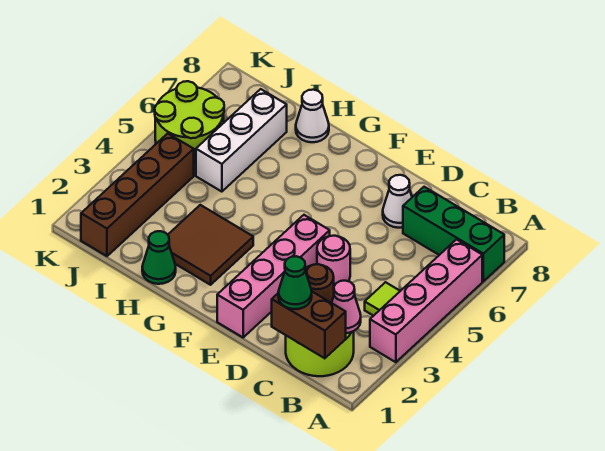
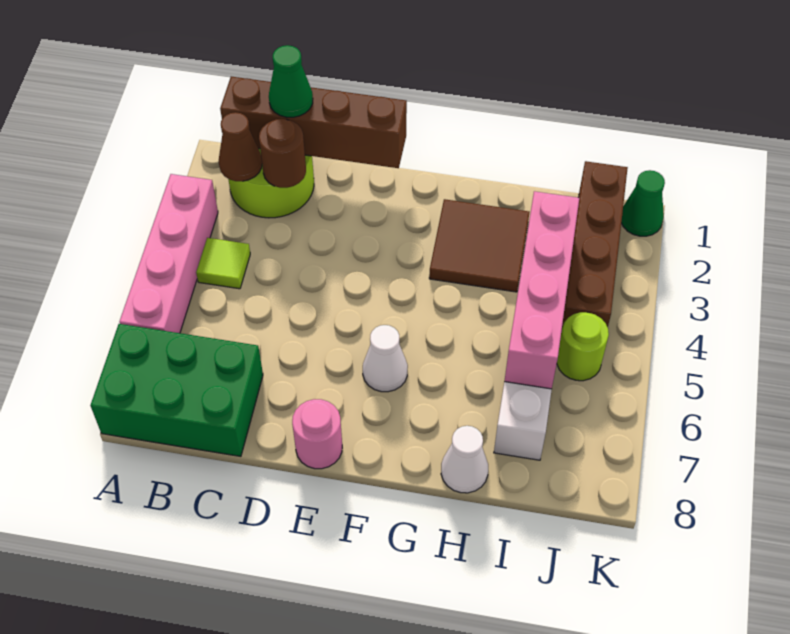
green 1x3 brick [403,187,504,281] -> green 2x3 brick [90,324,263,456]
brown 1x2 brick [272,292,346,358] -> brown 1x4 brick [220,76,407,168]
pink 1x1 cone [332,281,361,333] -> brown 1x1 cone [219,112,262,181]
pink 1x1 round brick [317,236,350,286] -> pink 1x1 round brick moved to [292,399,342,469]
white 1x1 cone [383,175,412,228] -> white 1x1 cone moved to [363,325,408,392]
pink 1x4 brick [217,215,330,337] -> pink 1x4 brick moved to [504,191,579,389]
green 1x1 cone [142,231,176,284] -> green 1x1 cone moved to [621,170,665,236]
lime 2x2 round brick [155,81,224,165] -> lime 1x1 round brick [557,312,609,381]

